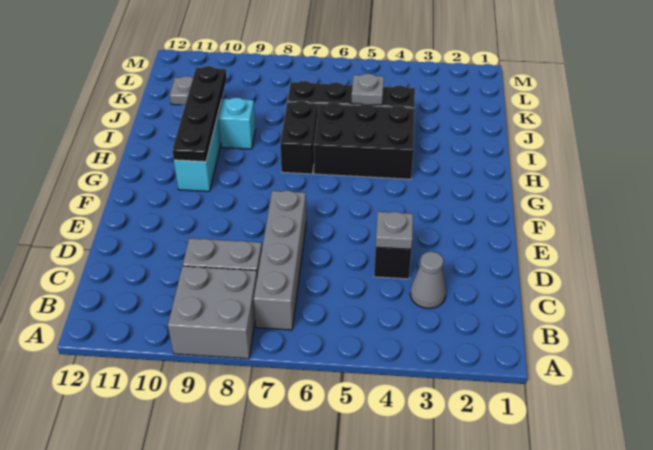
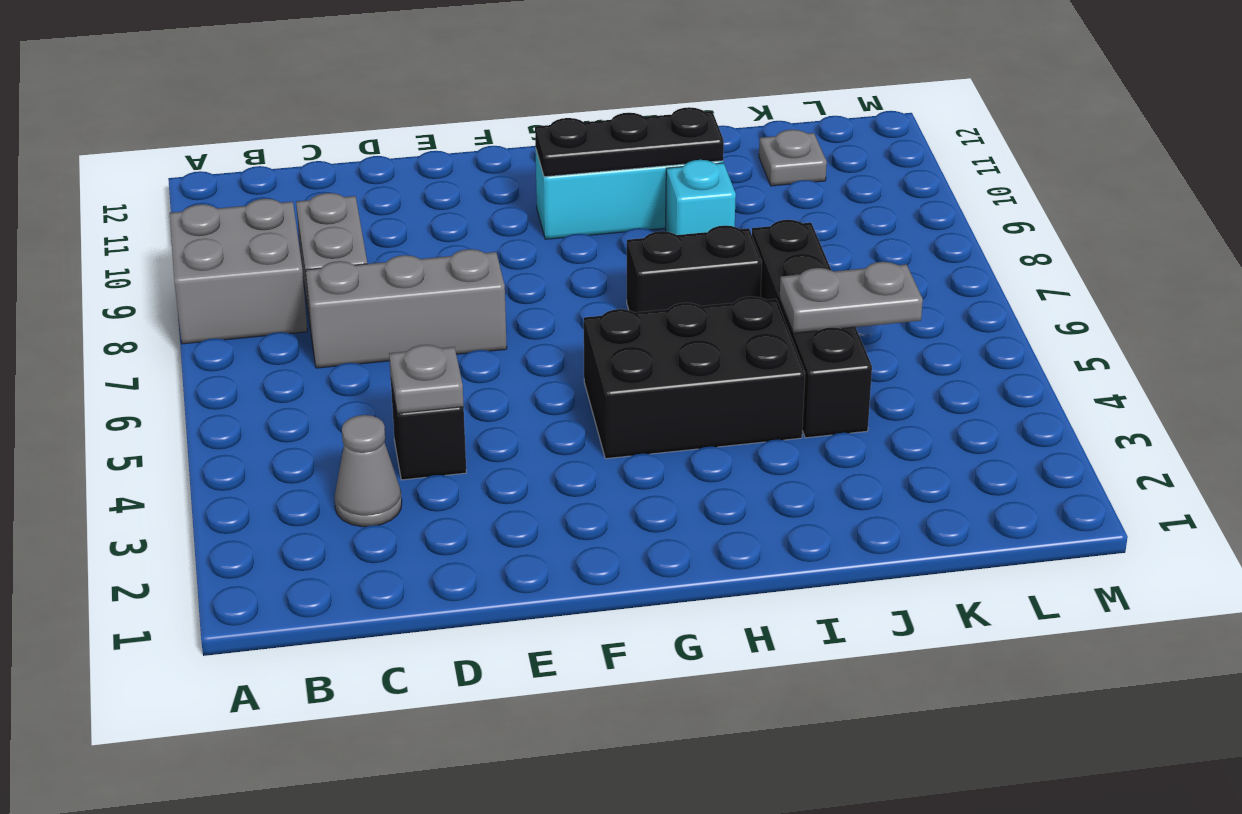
grey 1x4 brick [254,191,306,330] -> grey 1x3 brick [306,249,507,368]
black 1x4 plate [172,66,227,162] -> black 1x3 plate [535,107,724,177]
black 2x3 brick [314,102,415,179] -> black 2x3 brick turned to [584,296,805,459]
grey 1x1 plate [352,74,384,105] -> grey 1x2 plate [780,262,923,333]

